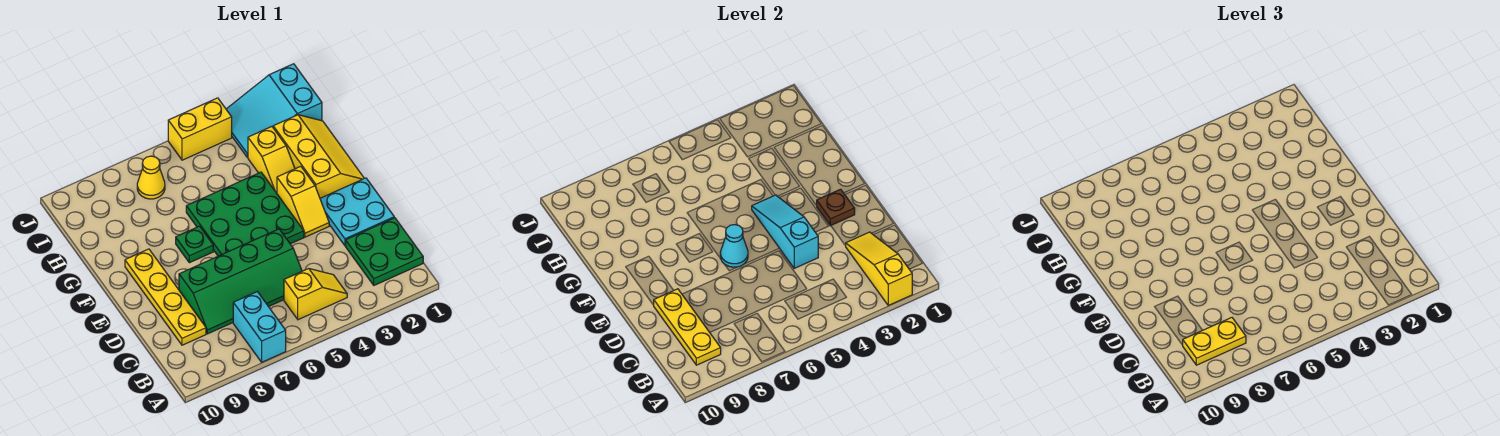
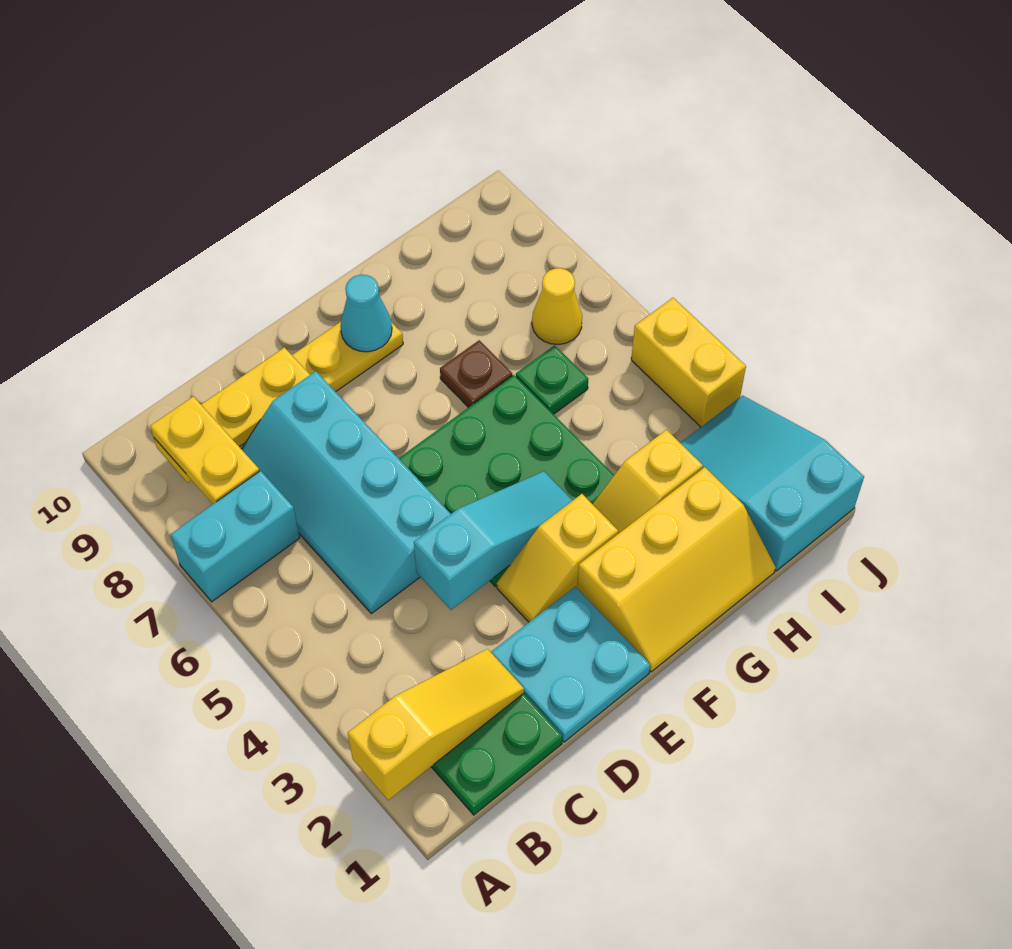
yellow 1x2 slope [284,269,347,320] -> none
green 2x4 slope [179,229,302,334] -> cyan 2x4 slope [242,371,451,614]
brown 1x1 plate [817,189,855,226] -> brown 1x1 plate moved to [440,340,512,408]
cyan 1x1 cone [720,225,748,267] -> cyan 1x1 cone moved to [340,275,392,352]
green 1x1 plate [176,226,213,263] -> green 1x1 plate moved to [516,345,588,414]

